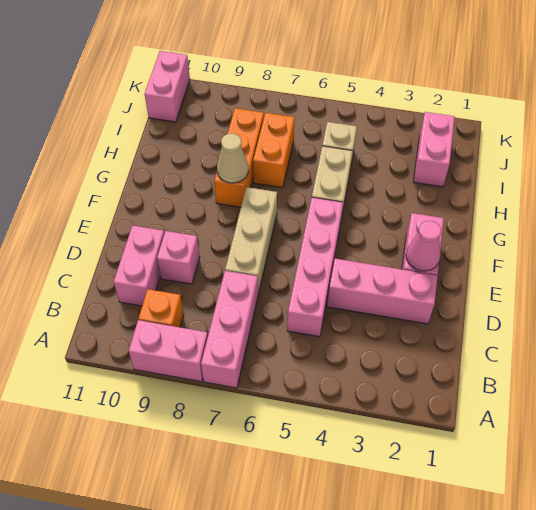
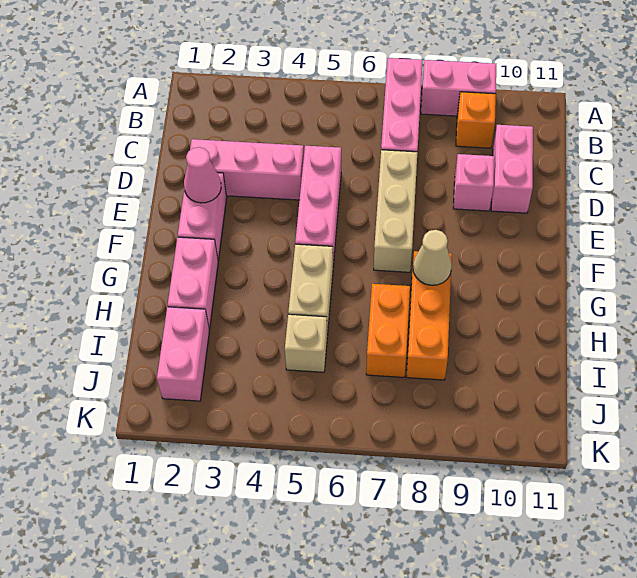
pink 1x4 brick [287,197,343,337] -> pink 1x3 brick [295,146,341,264]
pink 1x2 brick [145,51,190,122] -> pink 1x2 brick moved to [168,237,218,329]

